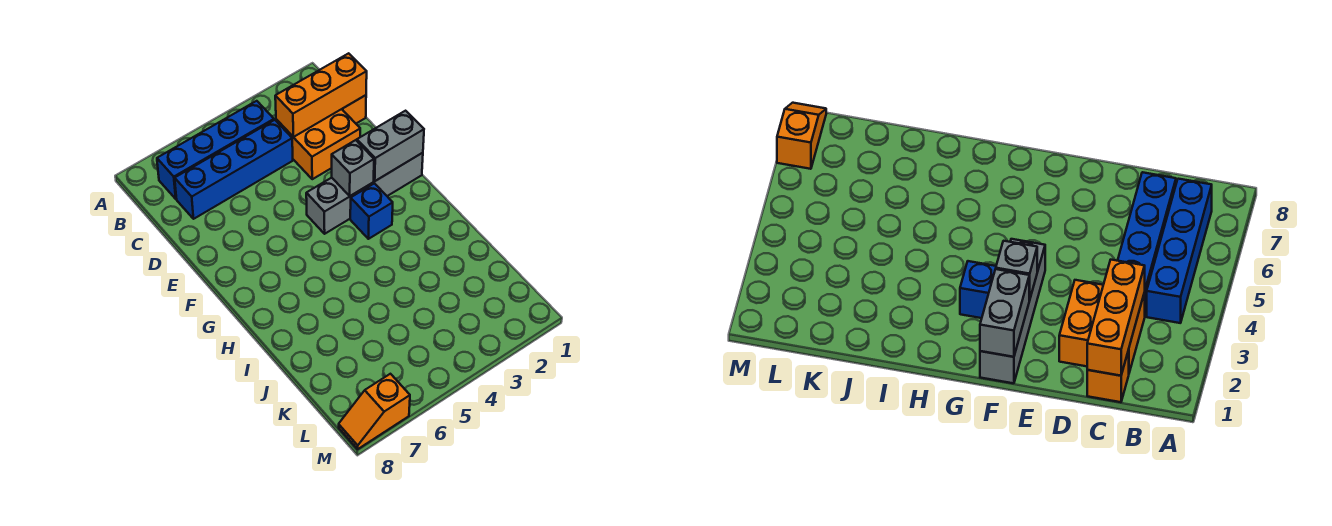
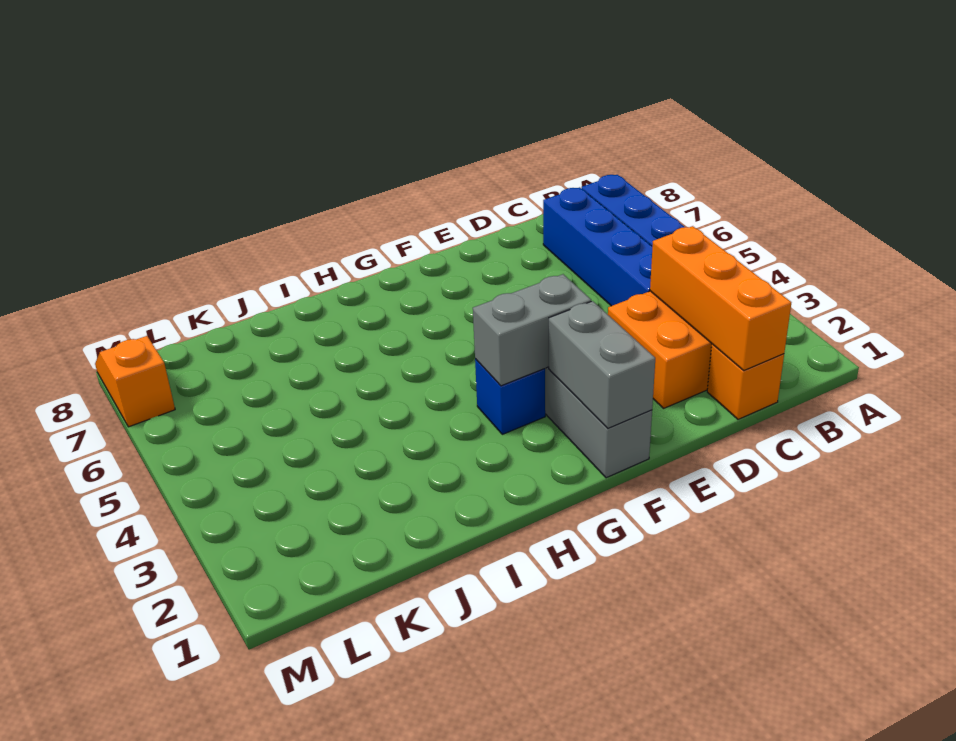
grey 1x1 brick [332,140,374,196] -> grey 1x2 brick [473,274,591,386]

